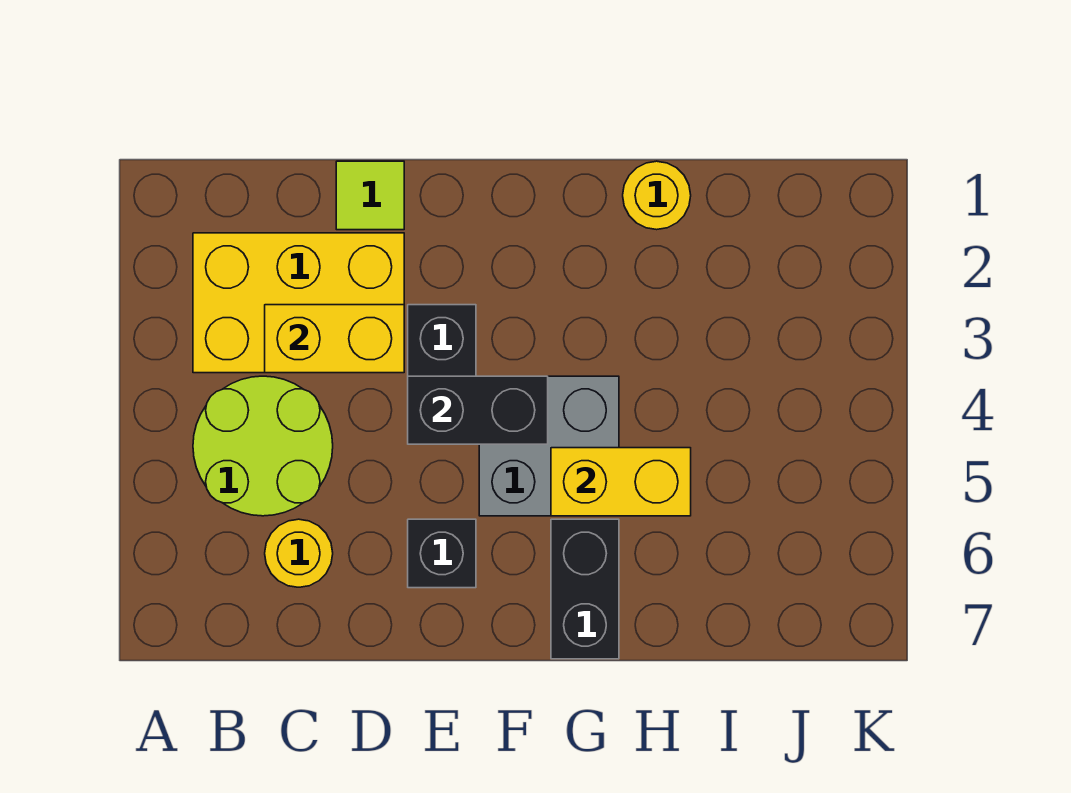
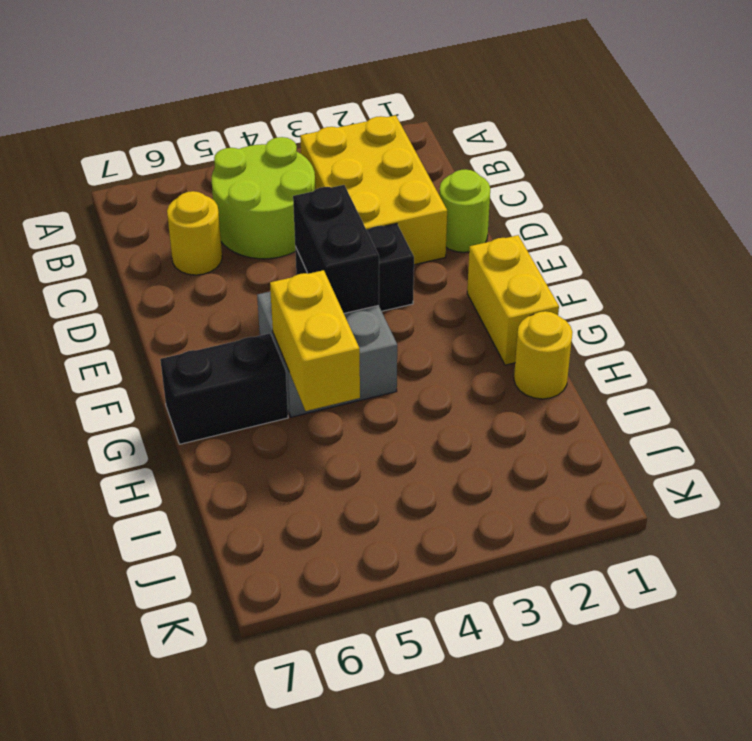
yellow 1x2 brick [265,305,404,373] -> yellow 1x2 brick moved to [467,235,559,365]
lime 1x1 tile [336,161,404,230] -> lime 1x1 round brick [439,169,490,252]
black 1x1 brick [408,519,476,588] -> none

